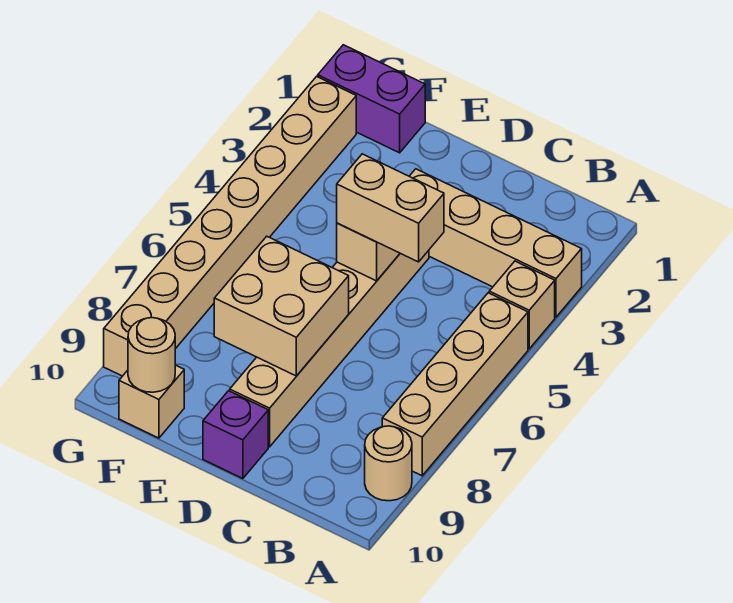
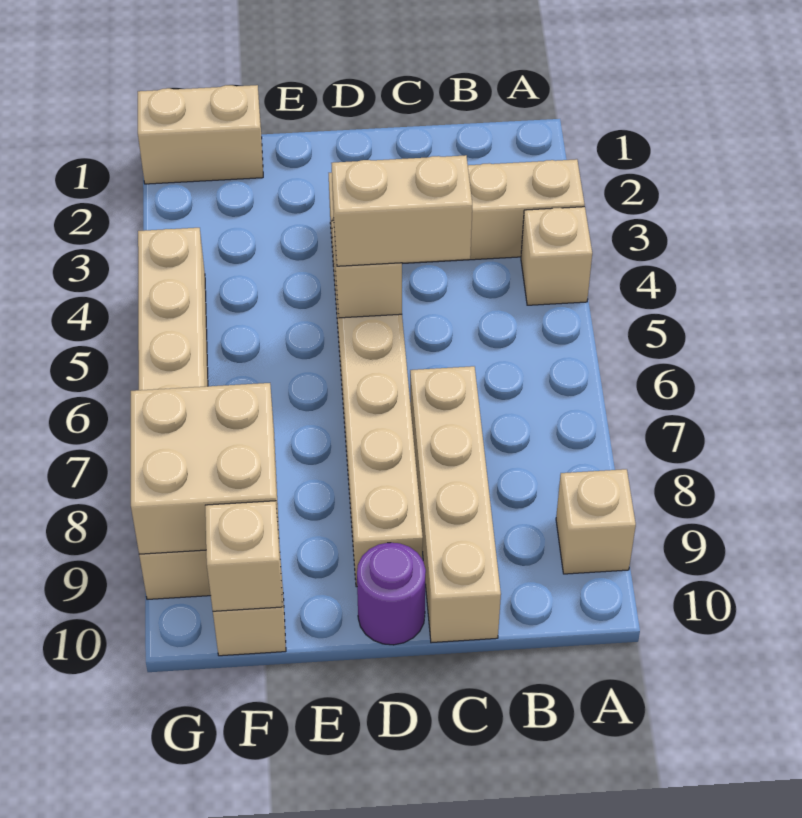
tan 1x4 brick [382,293,528,476] -> tan 1x4 brick moved to [410,366,501,643]
tan 1x1 round brick [365,426,412,501] -> tan 1x1 brick [556,469,636,574]
tan 2x2 brick [214,236,349,376] -> tan 2x2 brick moved to [131,383,279,554]
purple 1x1 brick [203,391,268,479] -> purple 1x1 round brick [357,543,426,645]
purple 1x2 brick [318,45,425,153] -> tan 1x2 brick [138,85,263,184]
tan 1x1 round brick [128,318,175,392] -> tan 1x1 brick [205,501,282,611]
tan 1x8 brick [104,77,356,376] -> tan 1x6 brick [138,228,211,599]

